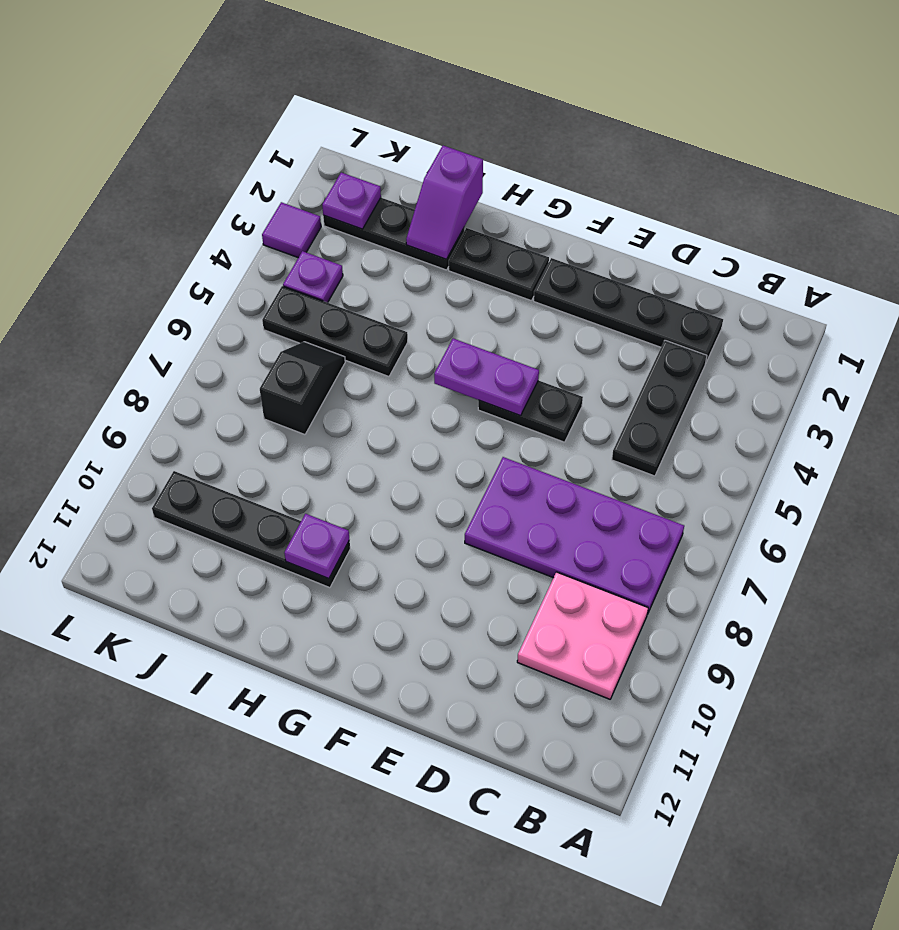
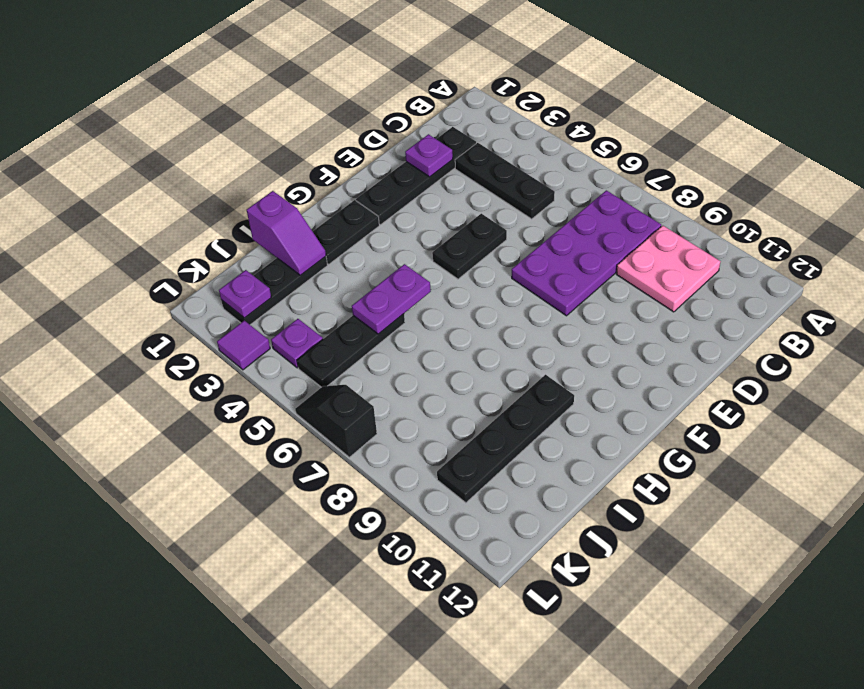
purple 1x2 plate [434,339,539,416] -> purple 1x2 plate moved to [352,264,431,334]
purple 1x1 plate [284,514,349,579] -> purple 1x1 plate moved to [405,134,453,177]
black 1x2 slope [260,342,345,435] -> black 1x2 slope moved to [295,385,377,457]

